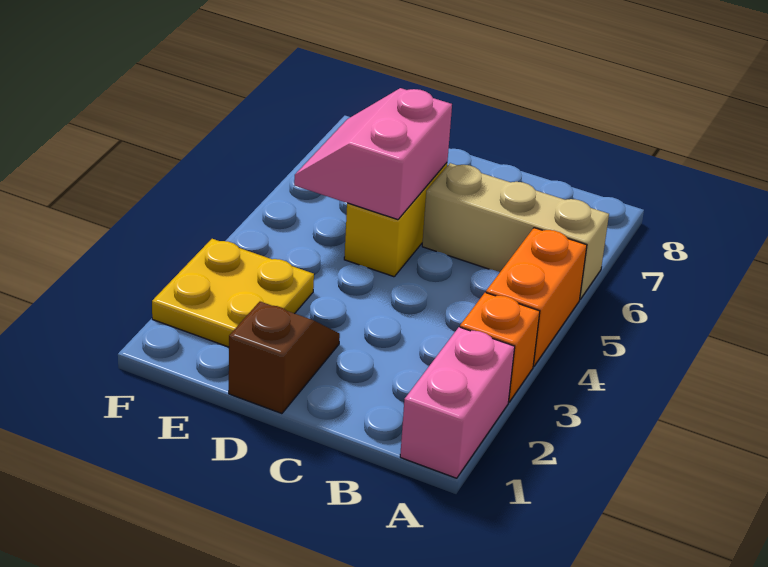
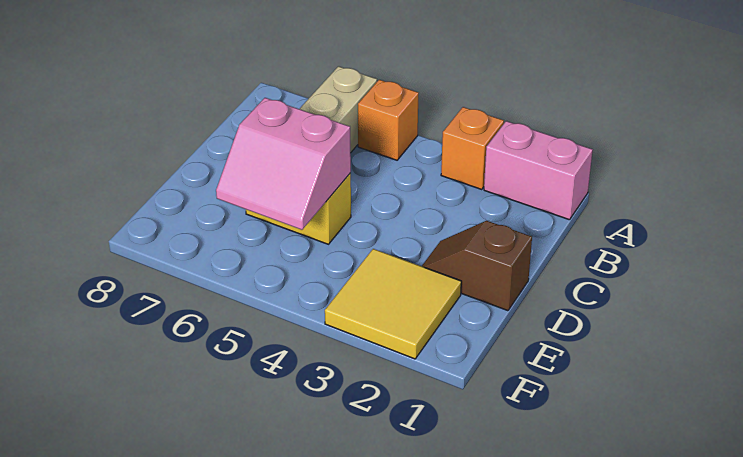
orange 1x2 brick [486,228,587,366] -> orange 1x1 brick [358,80,419,160]
yellow 2x2 plate [152,239,314,347] -> yellow 2x2 tile [325,249,461,359]

